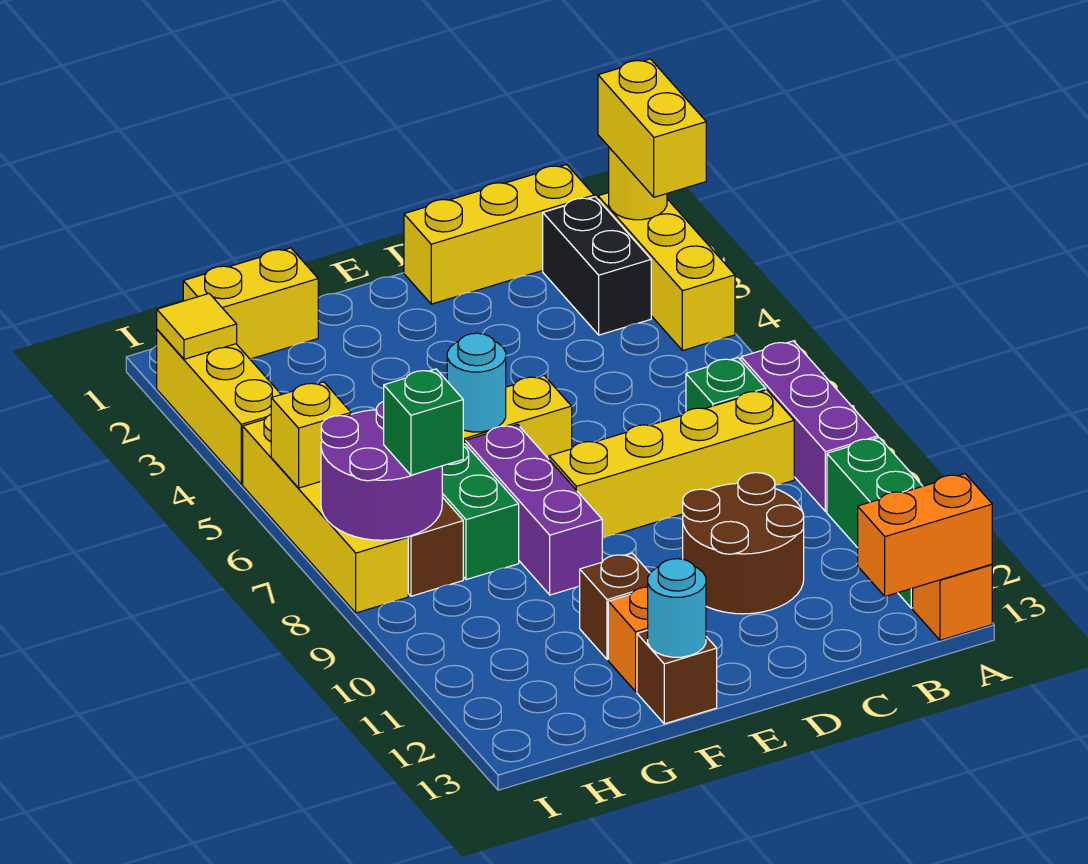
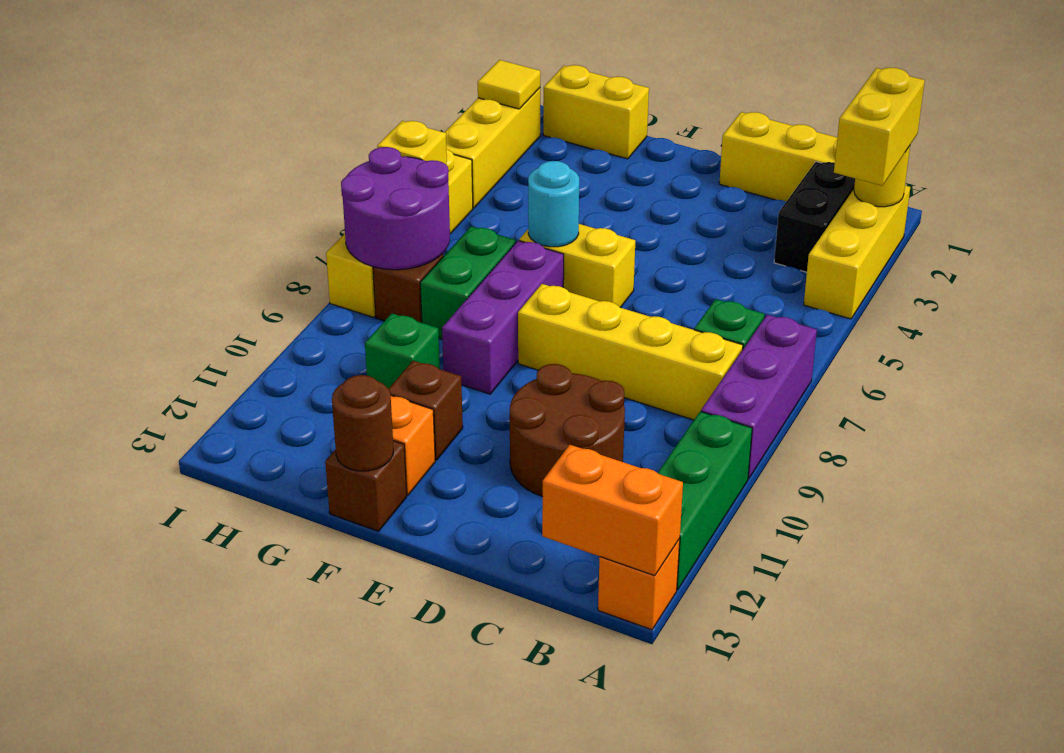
cyan 1x1 round brick [648,559,706,657] -> brown 1x1 round brick [332,375,393,471]
green 1x1 brick [384,369,463,475] -> green 1x1 brick moved to [365,314,440,389]

